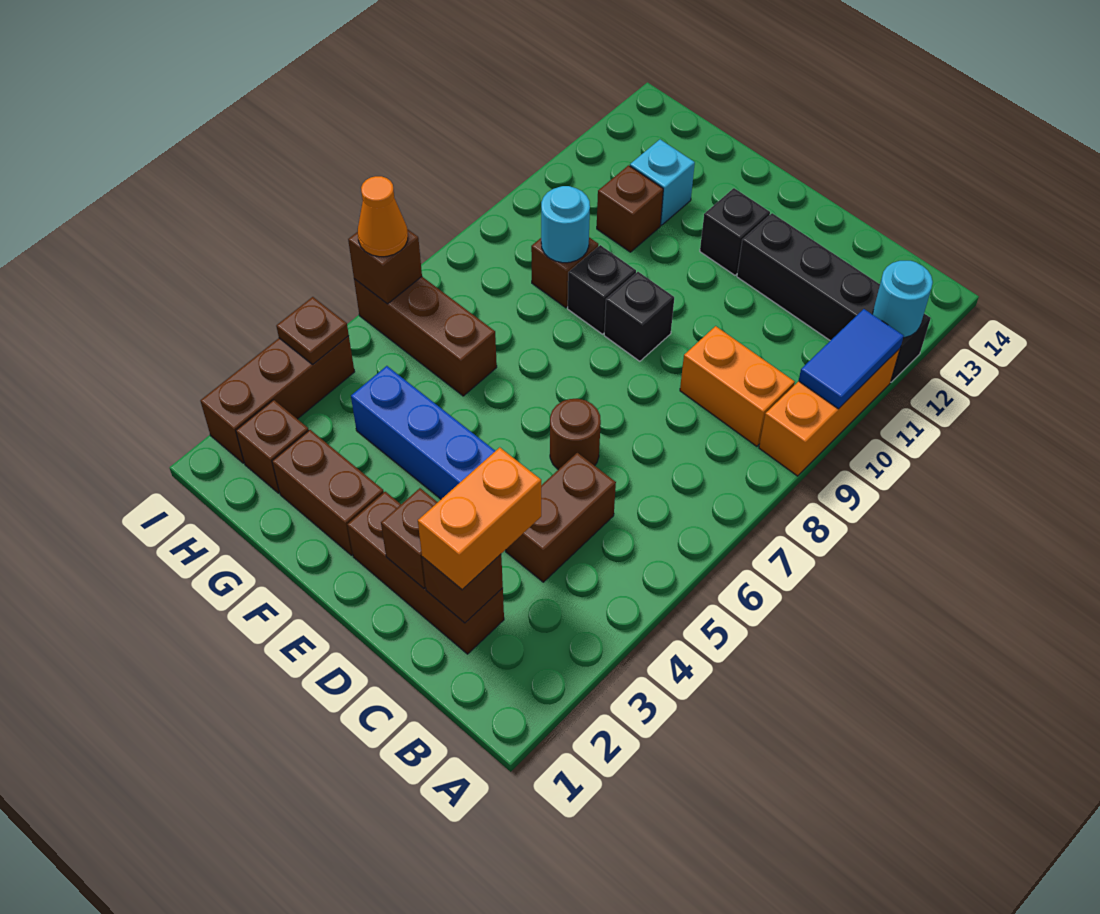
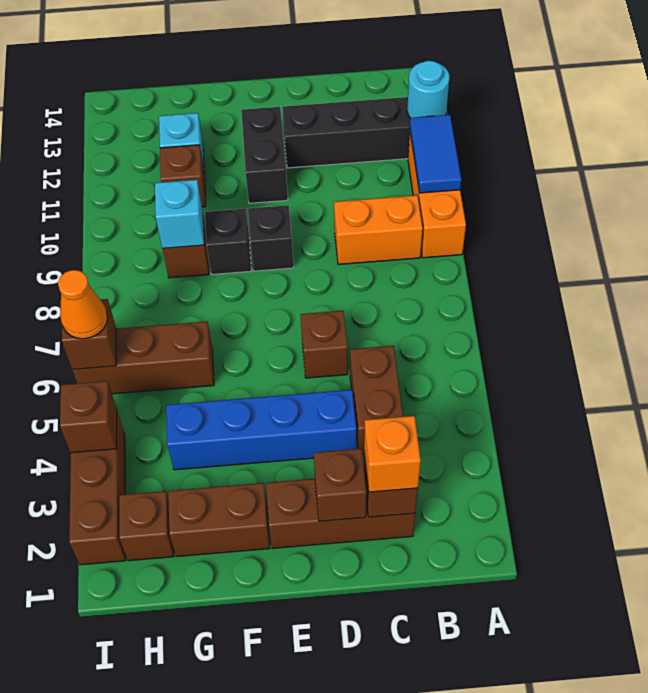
orange 1x2 brick [418,447,541,590] -> orange 1x1 brick [364,416,421,492]
brown 1x1 round brick [550,399,601,470] -> brown 1x1 brick [301,311,348,378]
black 1x1 brick [700,188,770,275] -> black 1x2 brick [241,107,288,203]
cyan 1x1 round brick [541,186,590,263] -> cyan 1x1 brick [155,180,204,248]
brown 1x1 plate [276,297,349,364] -> brown 1x1 brick [60,381,117,453]

